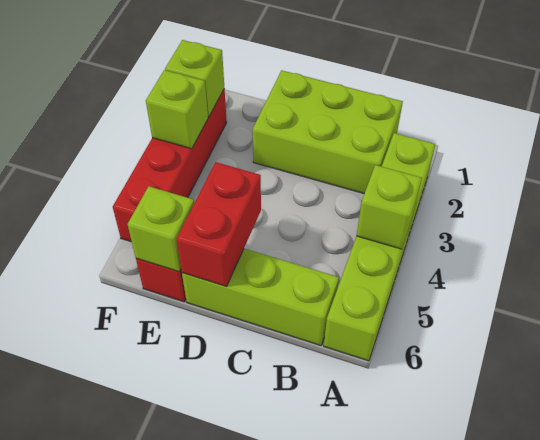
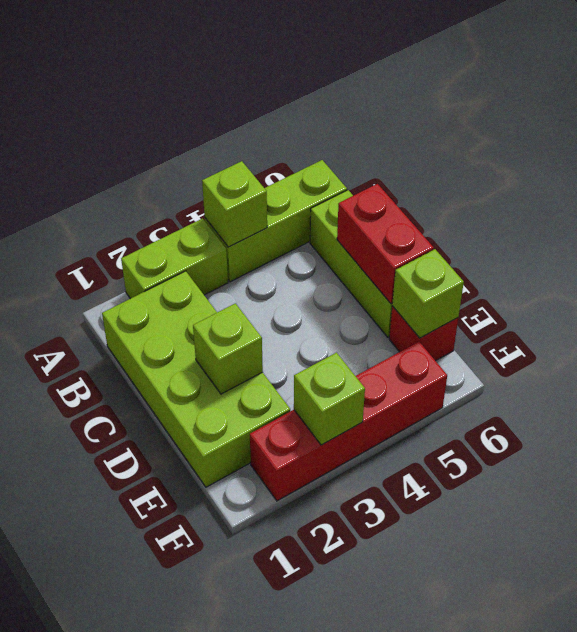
lime 2x3 brick [253,70,403,194] -> lime 2x4 brick [102,271,290,487]
red 1x2 brick [176,162,261,287] -> red 1x2 brick turned to [337,184,434,304]
lime 1x1 brick [165,40,224,117] -> lime 1x1 brick moved to [193,303,263,394]

